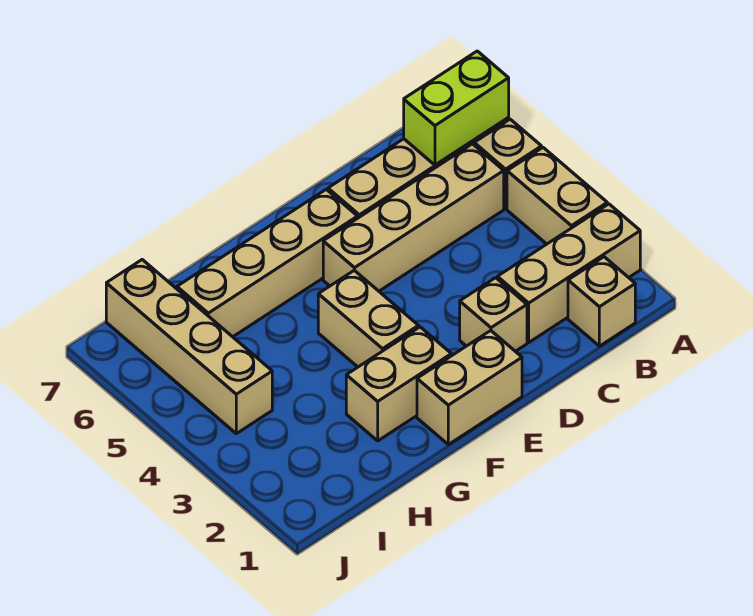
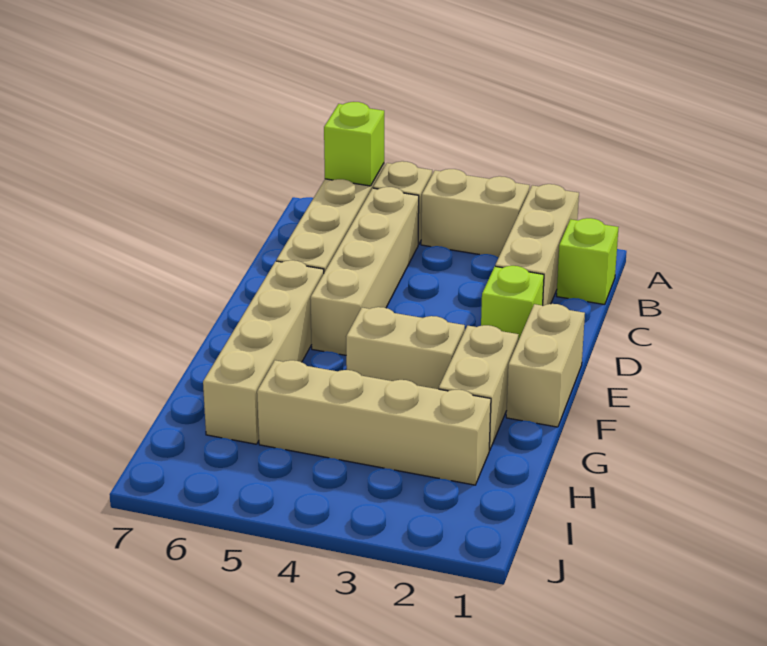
lime 1x2 brick [404,51,509,165] -> lime 1x1 brick [324,102,384,186]
tan 1x1 brick [568,257,635,346] -> lime 1x1 brick [557,218,618,305]
tan 1x1 brick [460,278,527,351] -> lime 1x1 brick [481,266,544,340]
tan 1x4 brick [106,260,272,434] -> tan 1x4 brick moved to [257,360,491,485]

